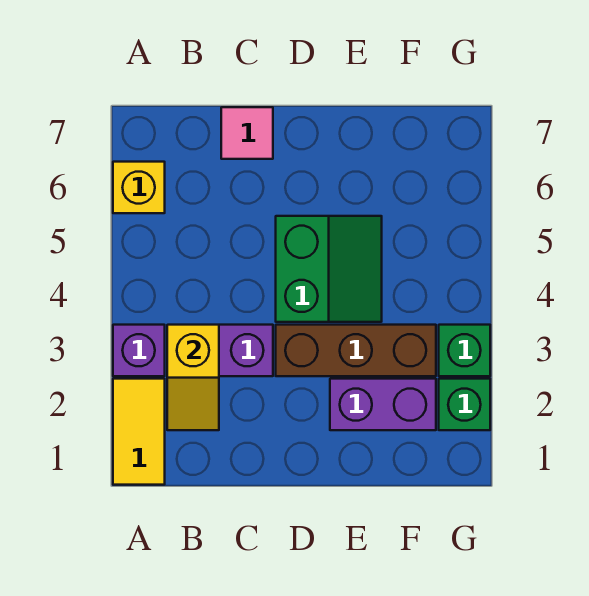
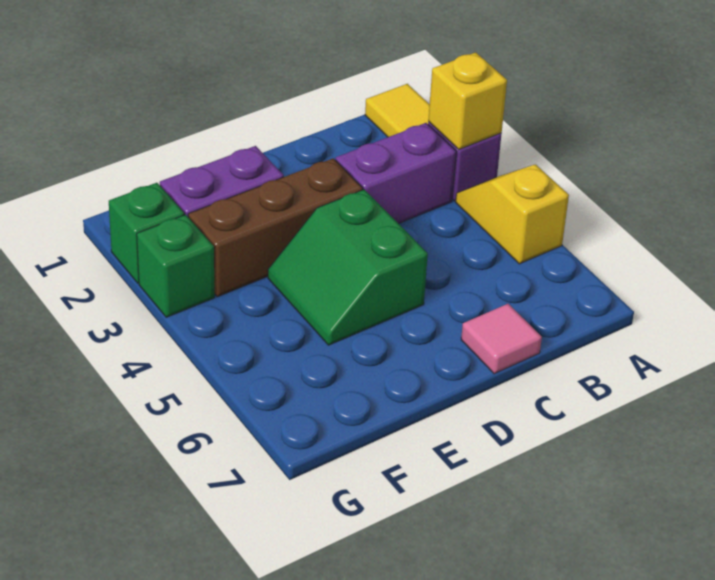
yellow 1x1 brick [113,162,165,213] -> yellow 1x1 brick moved to [428,52,507,149]
yellow 1x2 slope [167,325,219,430] -> yellow 1x2 slope moved to [456,164,569,264]

